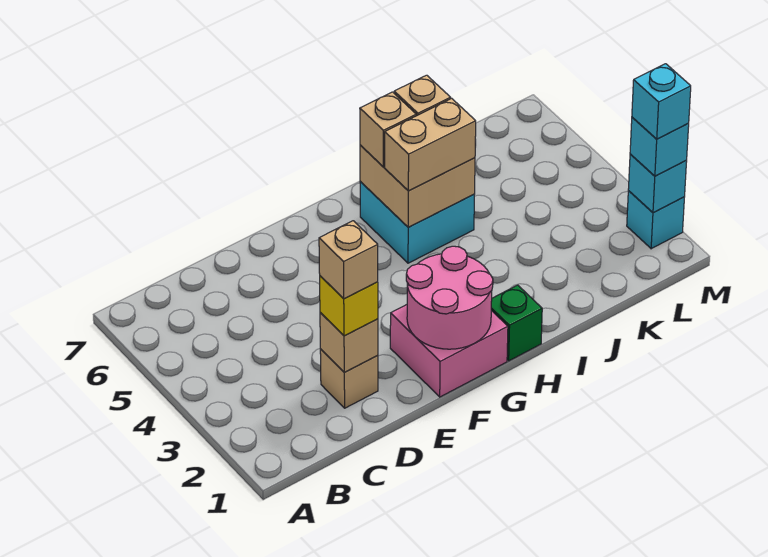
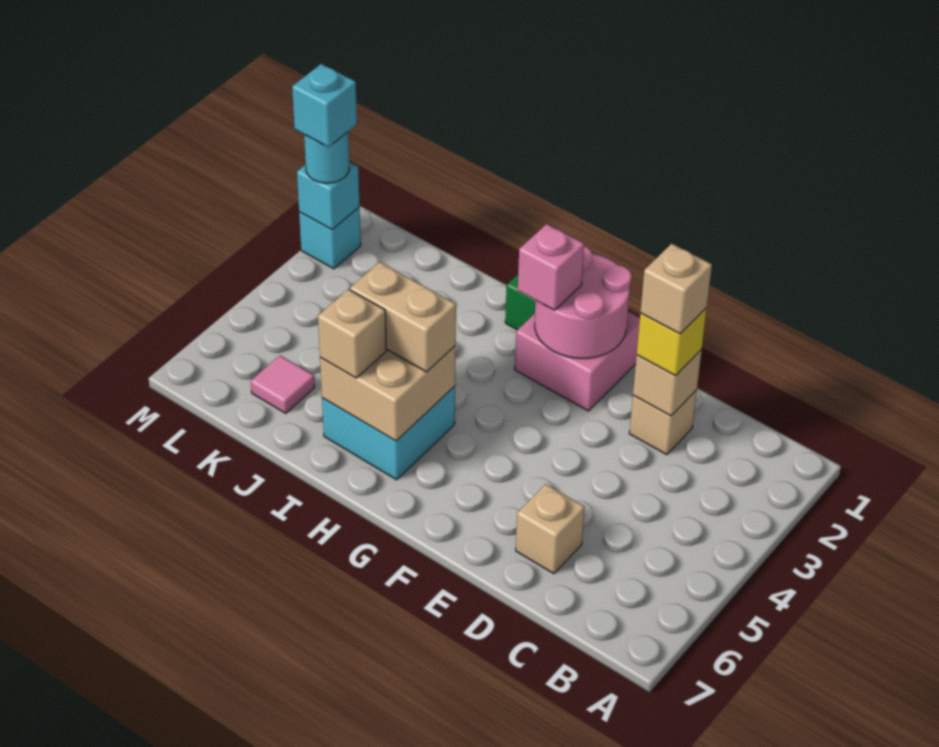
none -> pink 1x1 brick [518,224,584,310]
tan 1x1 brick [360,92,416,167] -> tan 1x1 brick moved to [516,484,585,574]
none -> pink 1x1 tile [251,356,315,413]
cyan 1x1 brick [630,117,689,176] -> cyan 1x1 round brick [304,132,349,183]

